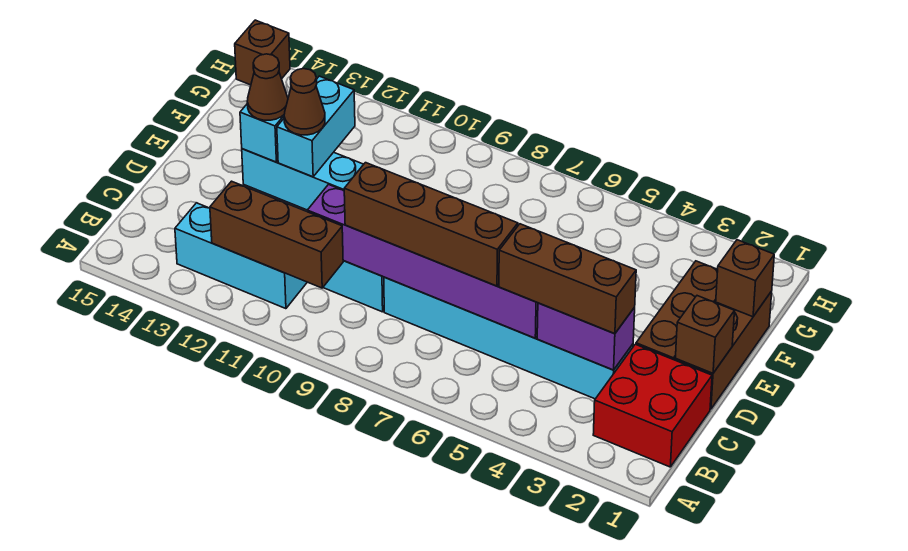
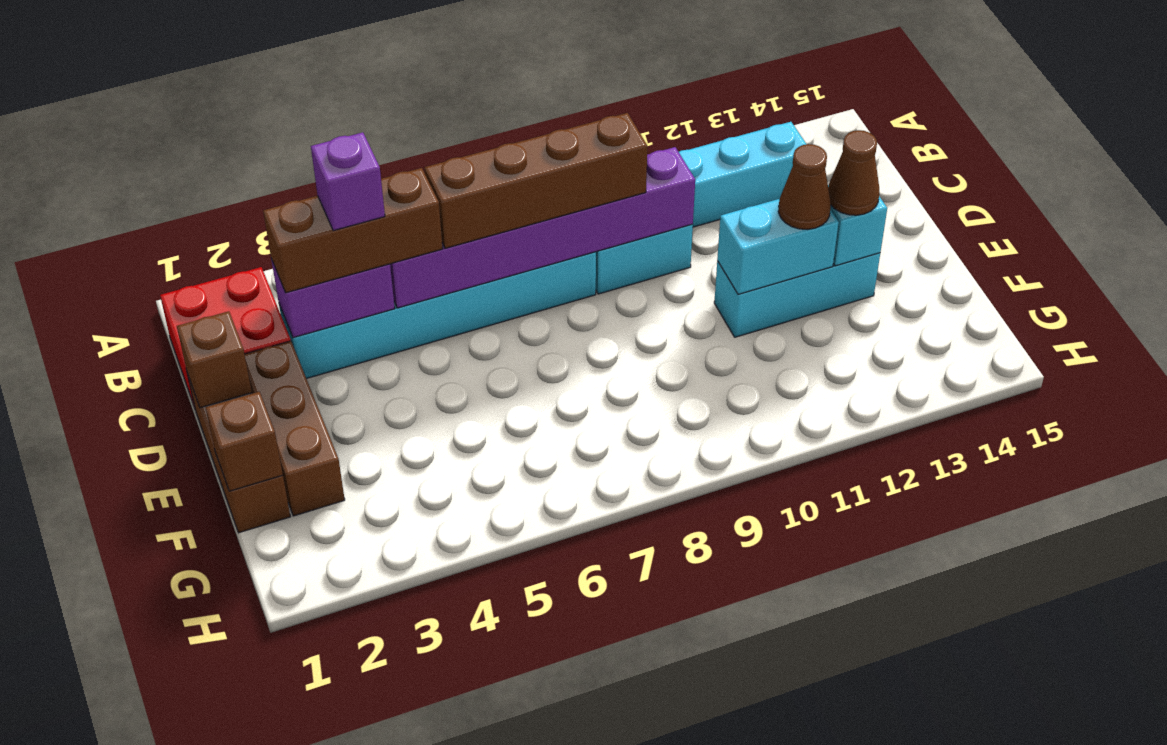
brown 1x3 brick [210,181,343,288] -> none
none -> purple 1x1 brick [311,132,385,231]
cyan 1x2 brick [277,76,355,177] -> cyan 1x2 brick turned to [717,199,839,294]
brown 1x1 brick [235,20,290,85] -> none

